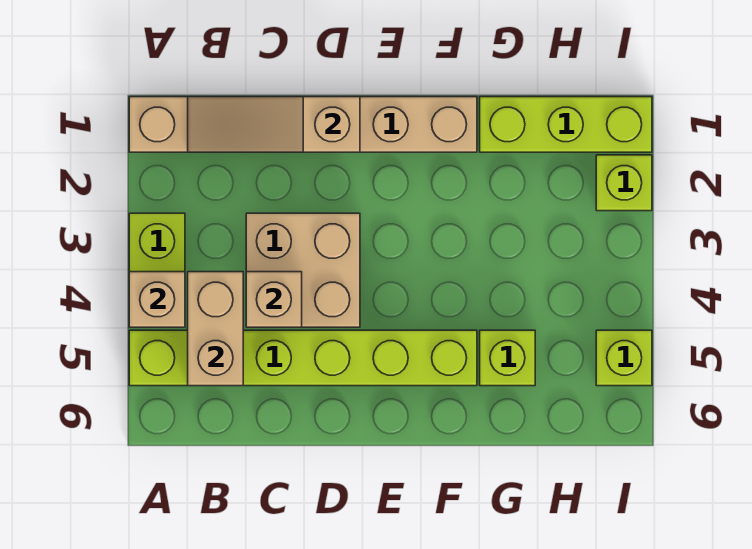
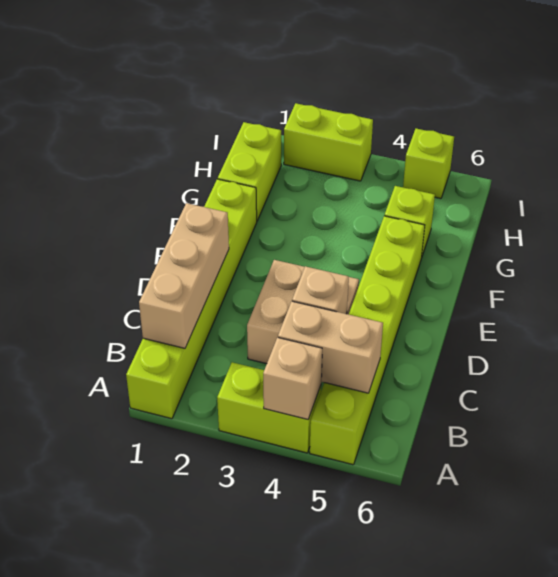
tan 1x6 brick [129,97,477,152] -> lime 1x6 brick [126,179,257,419]
tan 1x3 slope [188,97,360,152] -> tan 1x3 brick [139,203,229,348]
lime 1x3 brick [480,97,652,152] -> lime 1x2 brick [218,122,281,221]
lime 1x1 brick [596,155,652,211] -> lime 1x2 brick [284,103,373,181]

